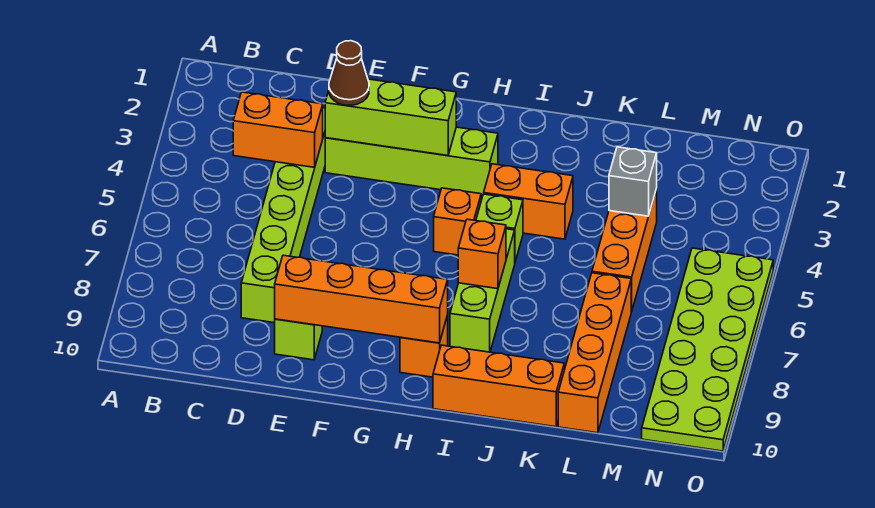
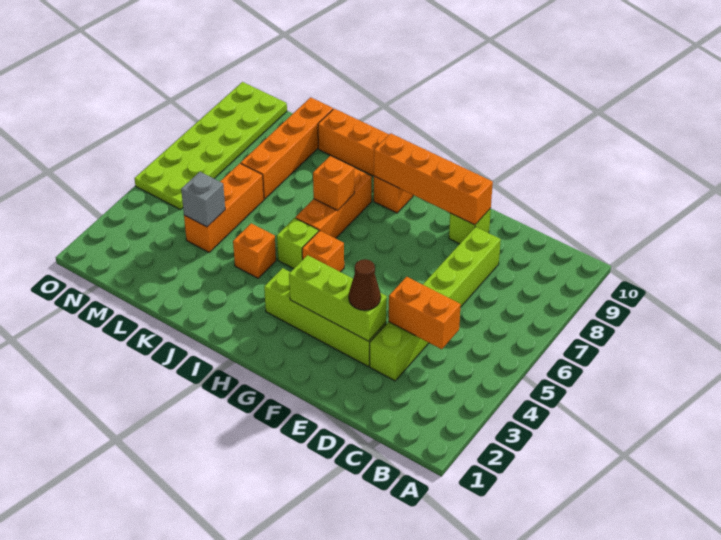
orange 1x2 brick [484,164,573,239] -> orange 1x1 brick [233,223,276,278]
lime 1x3 brick [450,229,515,352] -> orange 1x3 brick [295,168,372,238]

